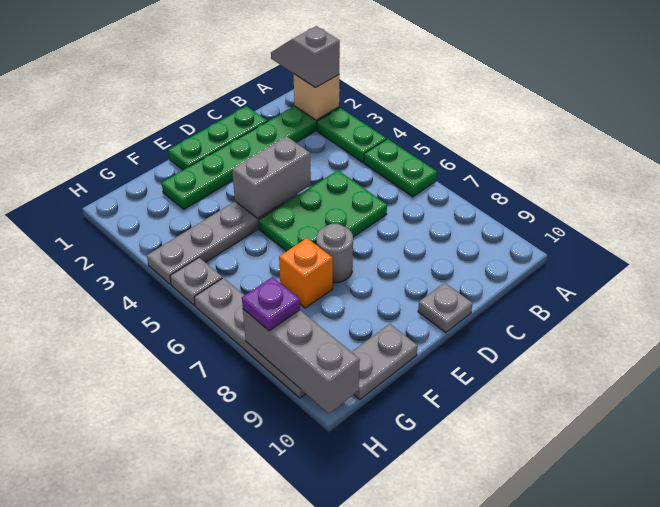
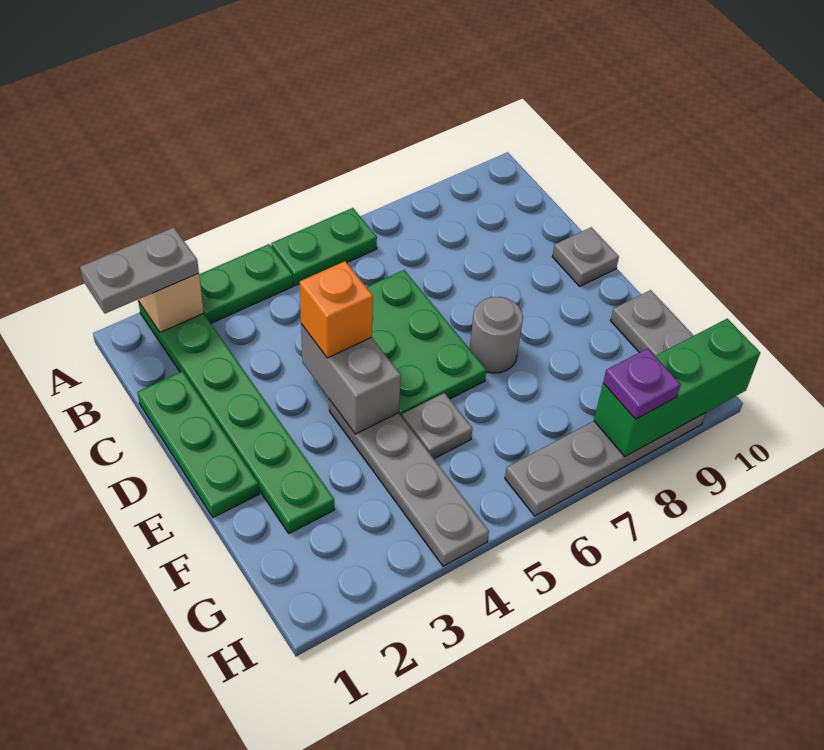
grey 1x2 slope [271,26,340,88] -> grey 1x2 plate [80,227,199,313]
orange 1x1 brick [279,238,333,308] -> orange 1x1 brick moved to [300,261,373,358]
grey 1x1 plate [170,258,222,306] -> grey 1x1 plate moved to [402,393,472,459]
grey 1x3 brick [243,309,360,413] -> green 1x3 brick [594,319,760,457]

